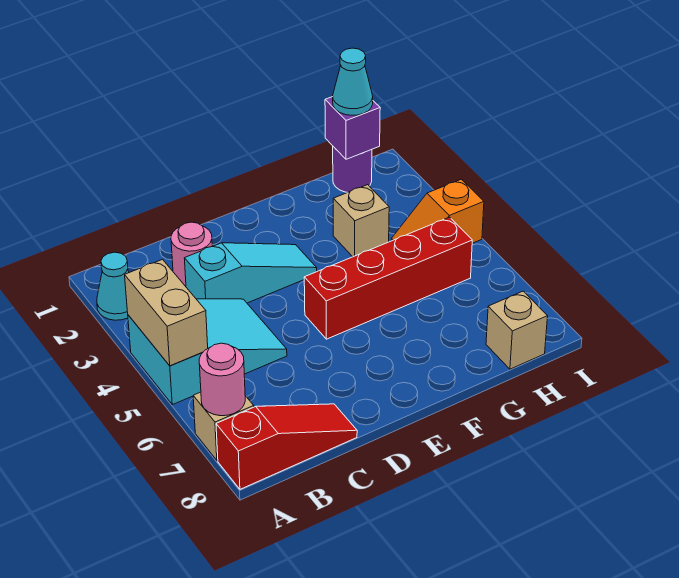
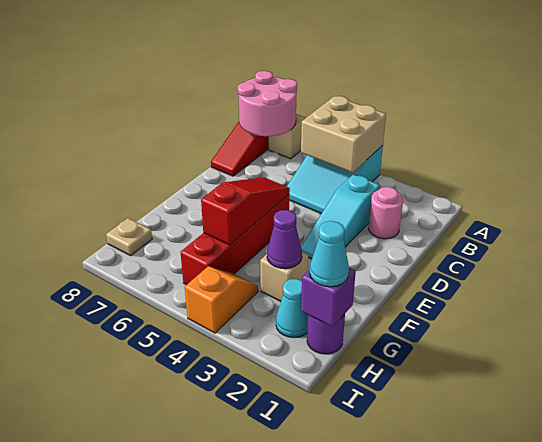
cyan 1x1 cone [97,252,129,320] -> cyan 1x1 cone moved to [276,279,308,338]
tan 1x2 brick [125,260,208,366] -> tan 2x2 brick [301,96,386,173]
pink 1x1 round brick [199,343,245,416] -> pink 2x2 round brick [238,71,297,136]
none -> red 1x3 slope [201,177,290,245]
none -> purple 1x1 cone [267,210,302,269]
tan 1x1 brick [486,291,548,369] -> tan 1x1 plate [106,218,152,256]

